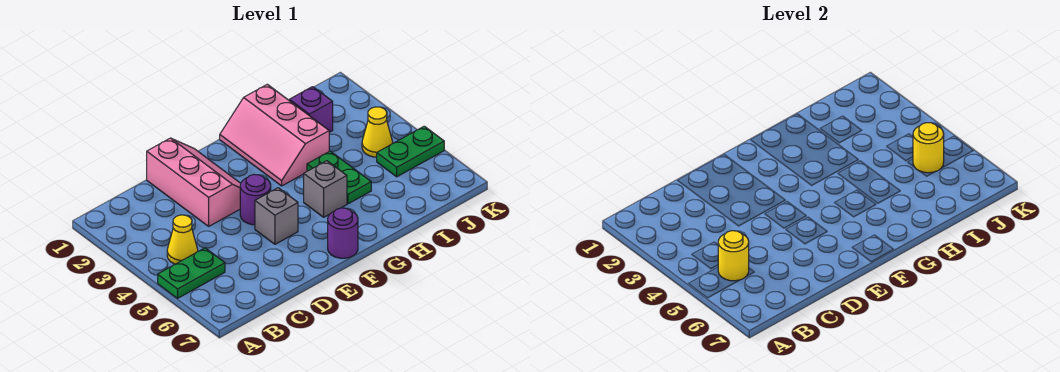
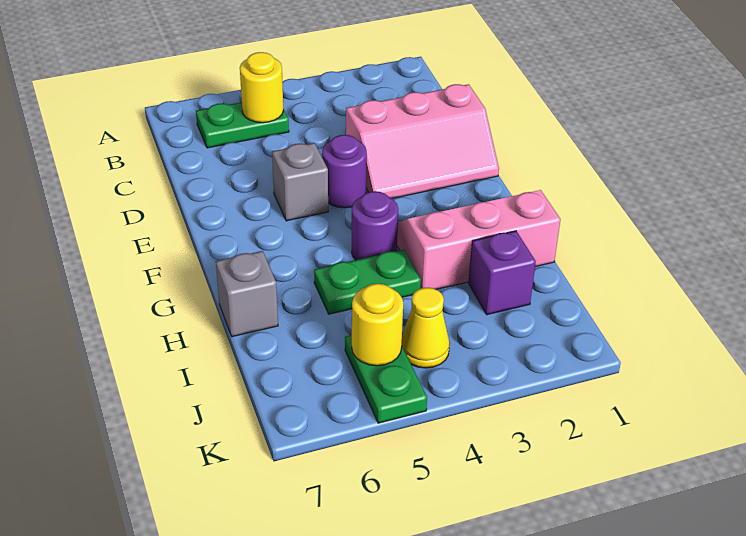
green 1x2 plate [158,248,225,298] -> green 1x2 plate turned to [196,102,289,148]
yellow 1x1 cone [167,215,198,264] -> none
purple 1x1 round brick [328,208,358,258] -> purple 1x1 round brick moved to [352,191,398,260]
grey 1x1 brick [304,161,347,217] -> grey 1x1 brick moved to [216,251,278,337]

